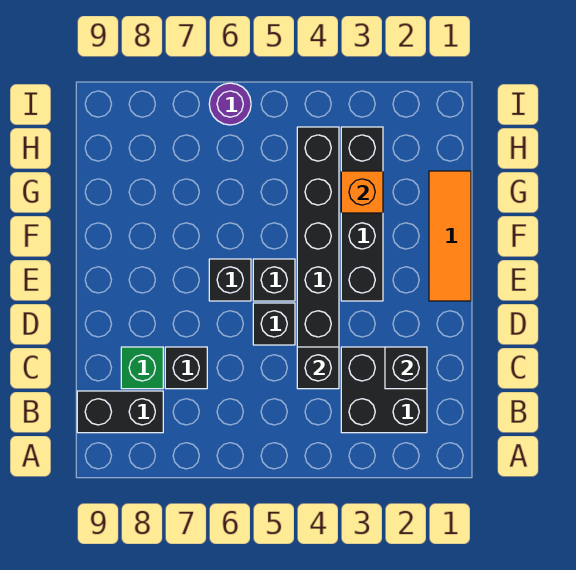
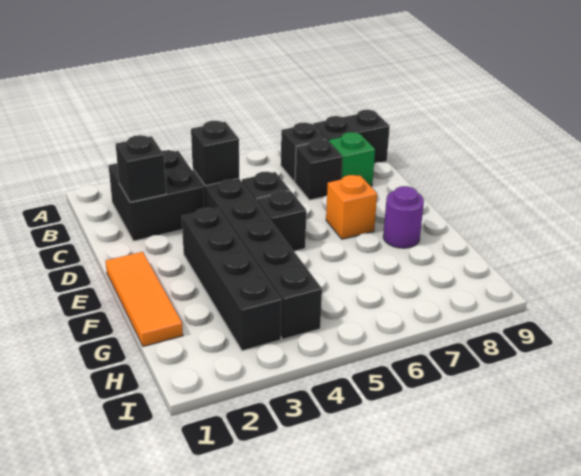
black 1x1 brick [209,259,251,301] -> black 1x1 brick moved to [281,122,326,182]
orange 1x1 brick [341,171,383,213] -> orange 1x1 brick moved to [326,175,377,239]
purple 1x1 round brick [209,83,251,125] -> purple 1x1 round brick moved to [383,186,424,248]

